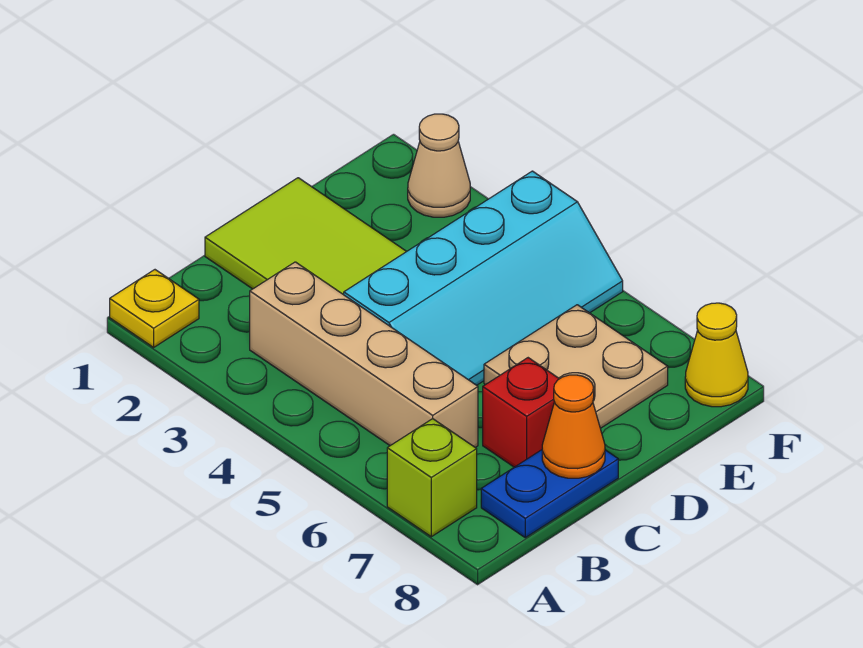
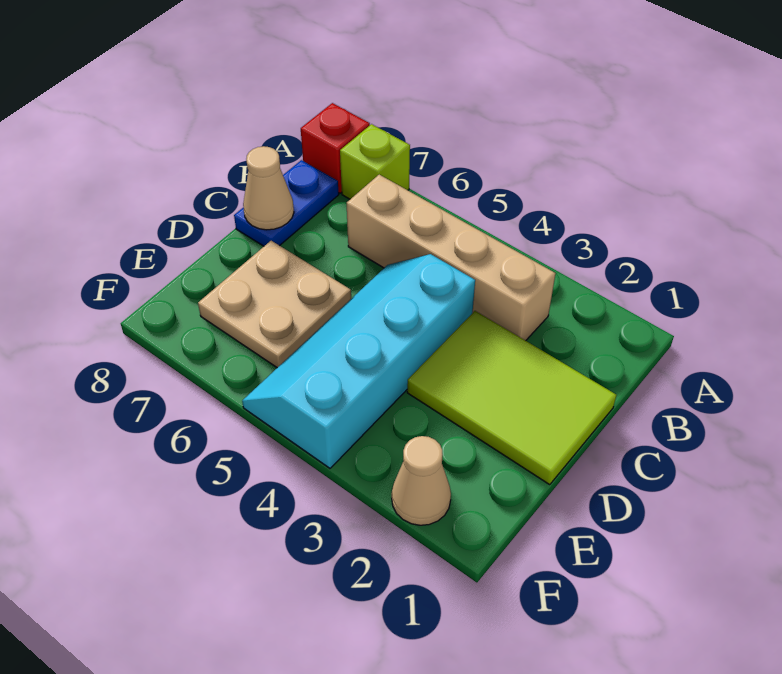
yellow 1x1 plate [110,270,199,347] -> none
red 1x1 brick [483,358,559,467] -> red 1x1 brick moved to [301,103,370,193]
orange 1x1 cone [542,375,605,478] -> tan 1x1 cone [243,146,294,230]
yellow 1x1 cone [685,303,748,407] -> none

